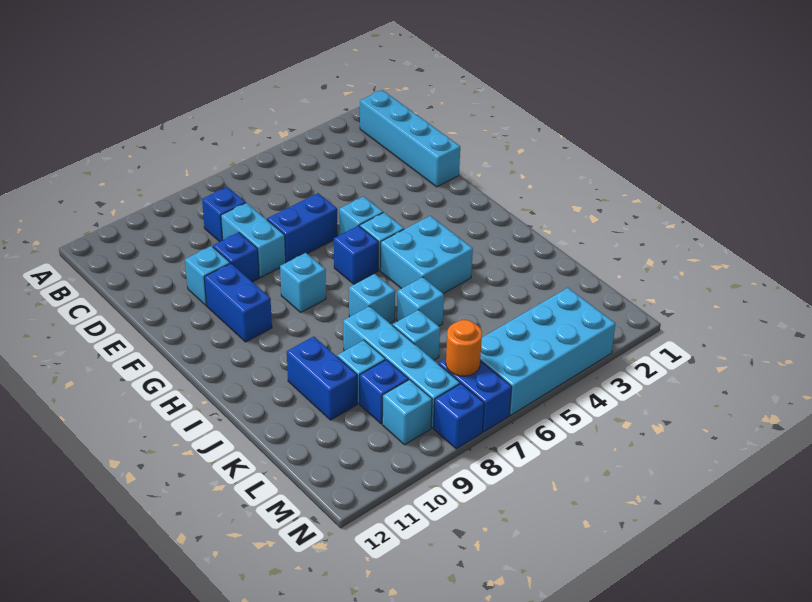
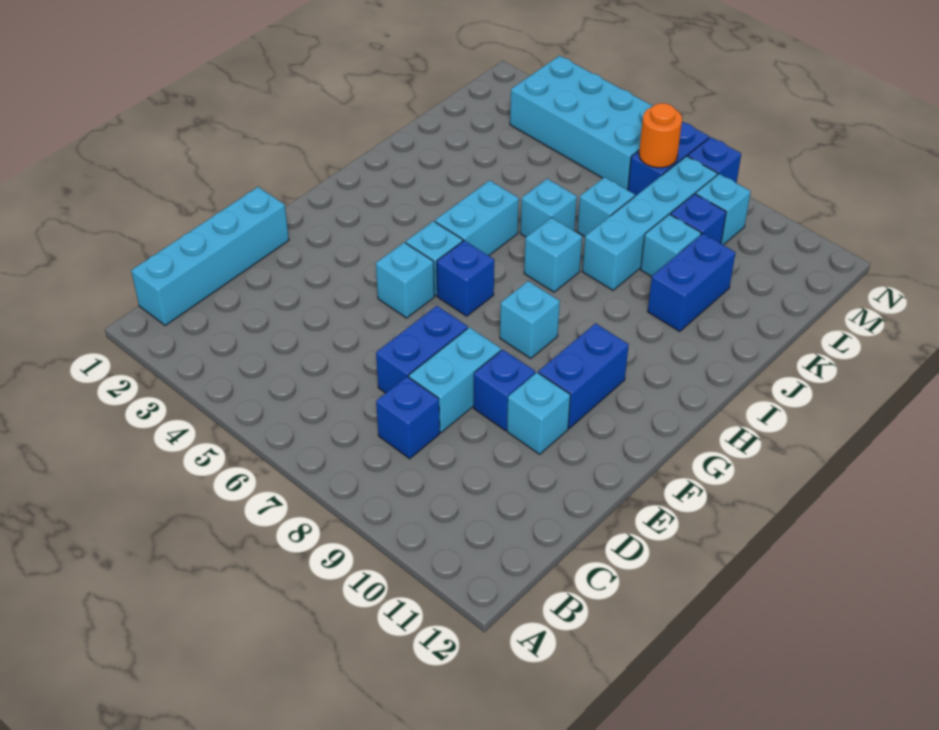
blue 1x2 brick [267,193,338,263] -> blue 1x2 brick turned to [376,306,468,393]
cyan 2x2 brick [380,216,473,294] -> cyan 1x2 brick [435,180,519,256]

